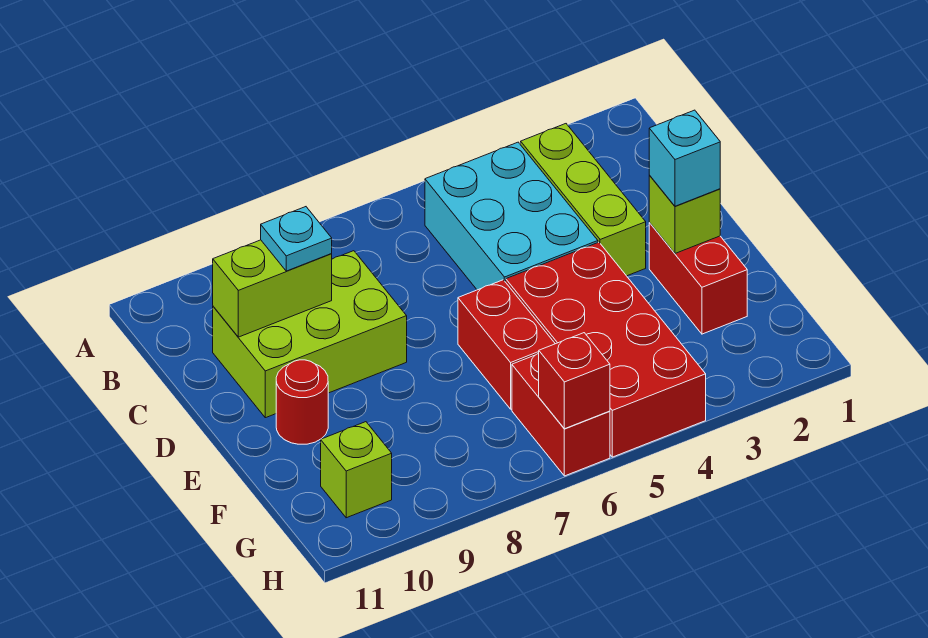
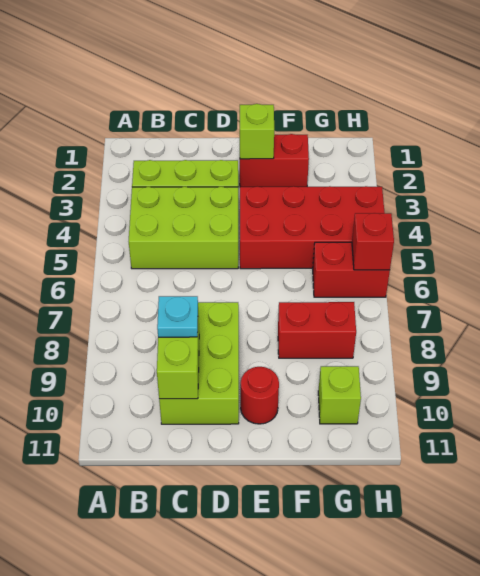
cyan 2x3 brick [425,142,598,290] -> lime 2x3 brick [129,187,238,269]
cyan 1x1 brick [649,110,720,206] -> none
red 1x2 brick [458,280,555,409] -> red 1x2 brick moved to [278,302,356,358]

